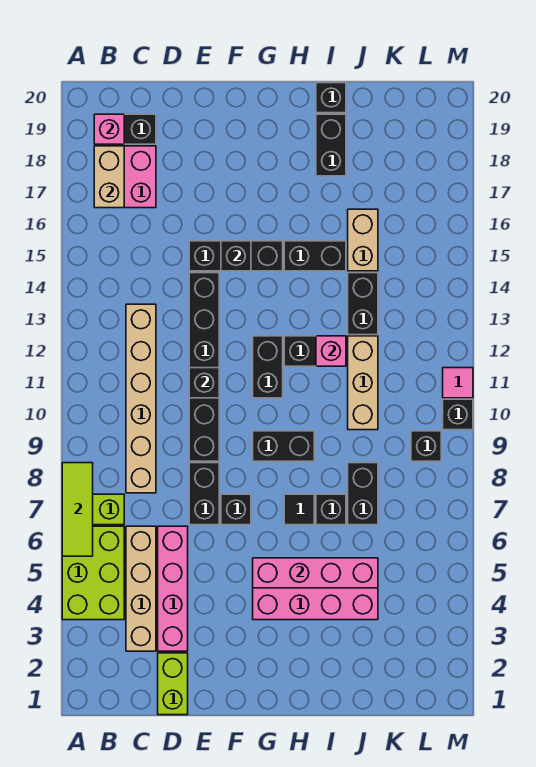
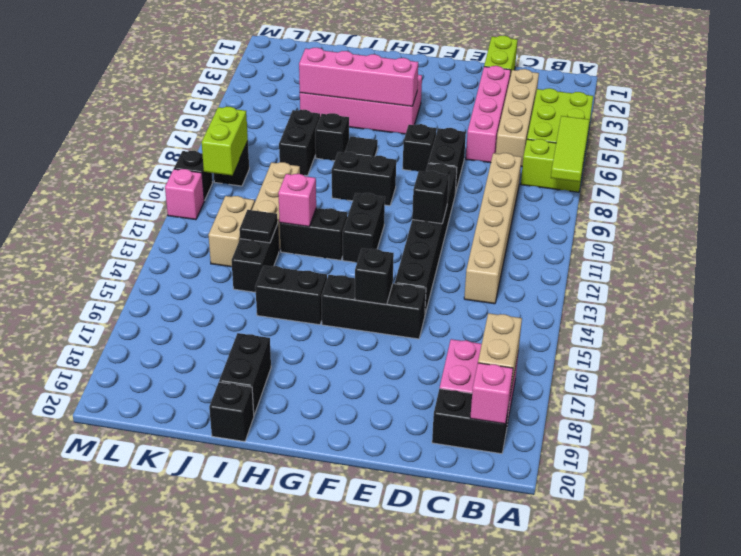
none -> black 1x1 tile [239,210,278,243]
tan 1x2 brick [348,209,378,271] -> tan 1x2 brick moved to [208,196,255,267]
none -> lime 1x2 brick [202,107,248,175]
pink 1x1 tile [443,368,473,398] -> pink 1x1 brick [165,169,204,220]

